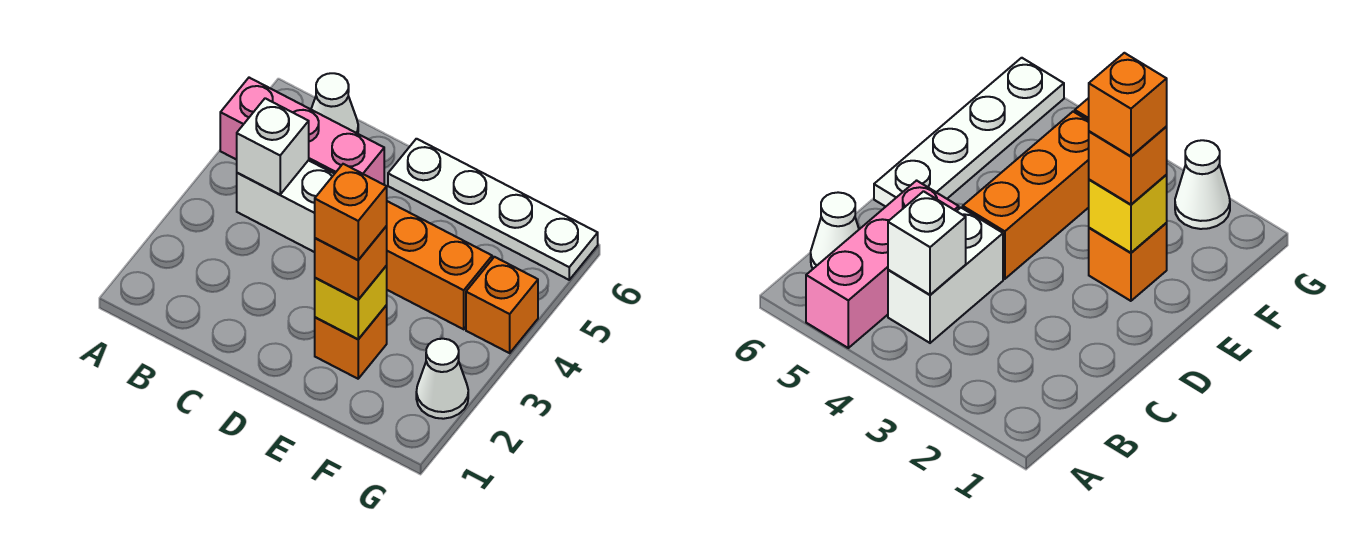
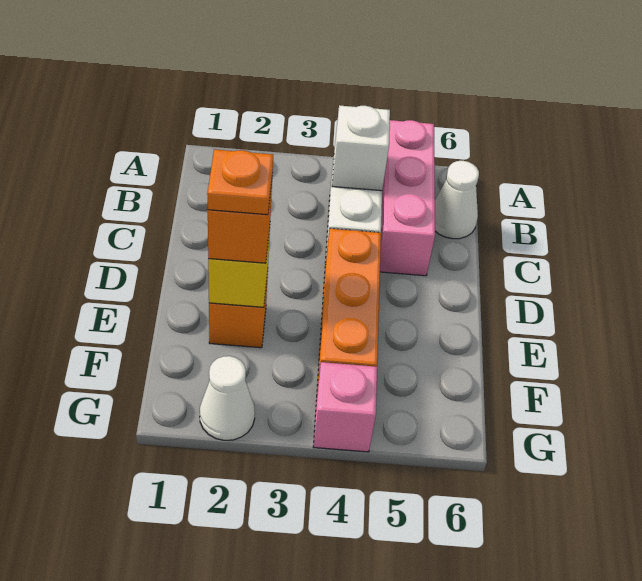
white 1x4 plate [388,139,598,280] -> none
orange 1x1 brick [315,164,387,260] -> orange 1x1 plate [207,149,273,215]
orange 1x1 brick [466,257,538,353] -> pink 1x1 brick [313,362,377,452]

